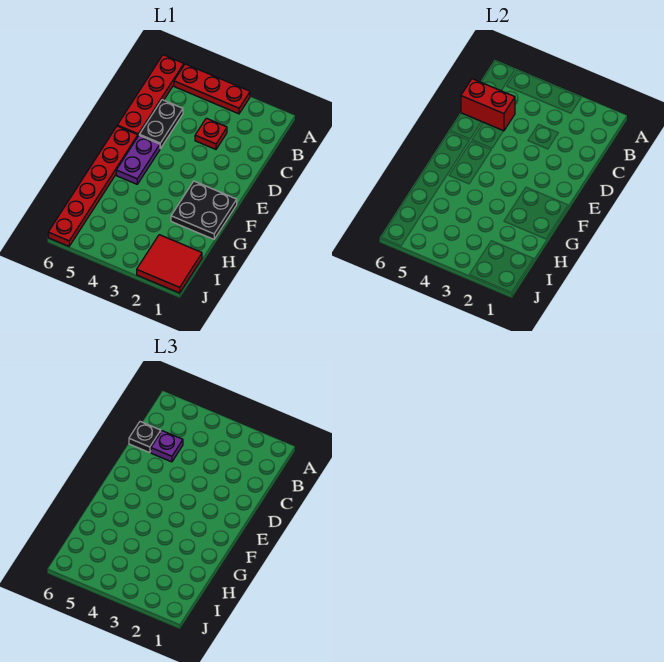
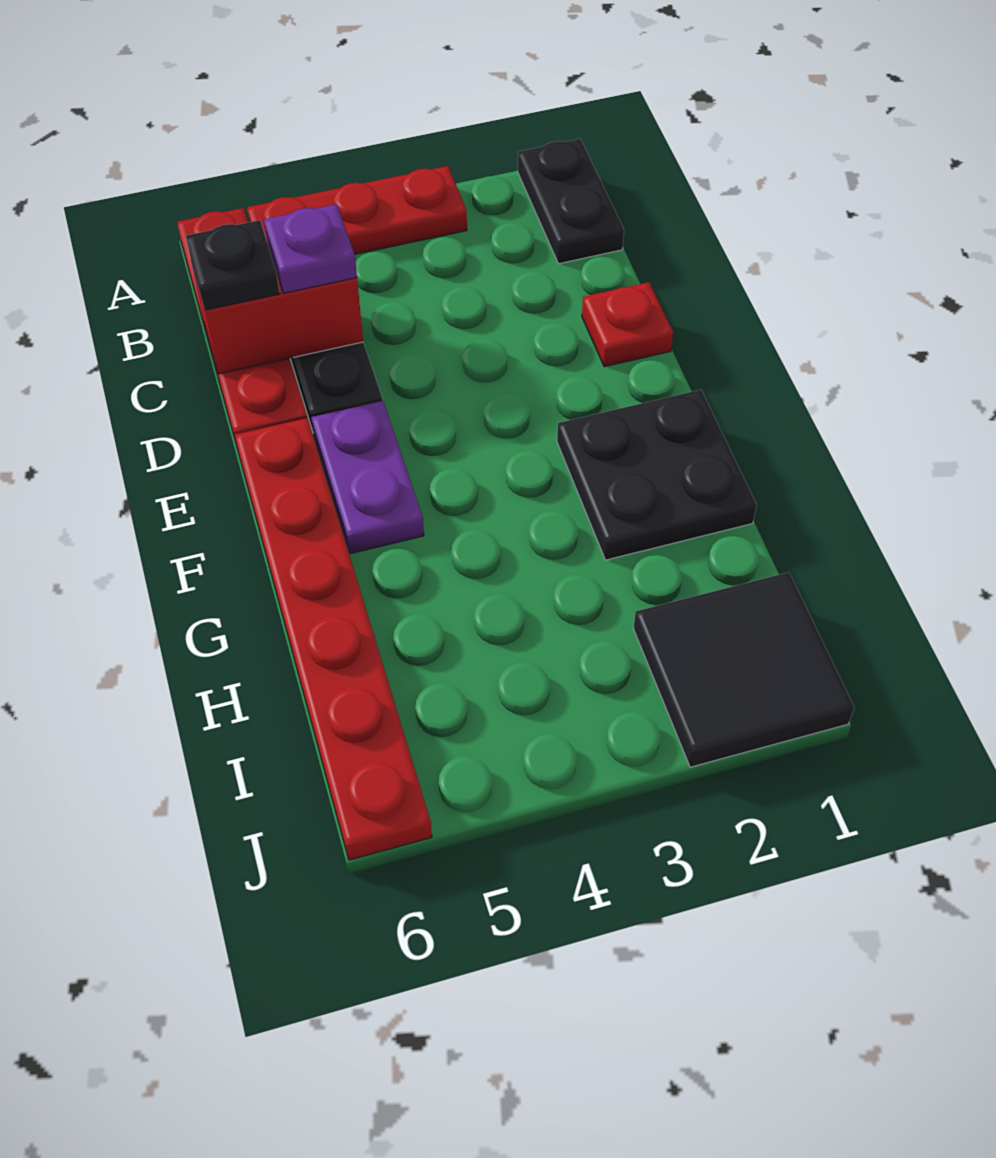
none -> black 1x2 plate [518,139,624,264]
red 1x1 plate [195,118,227,149] -> red 1x1 plate moved to [582,282,673,367]
red 2x2 tile [137,235,202,293] -> black 2x2 tile [633,572,854,767]

